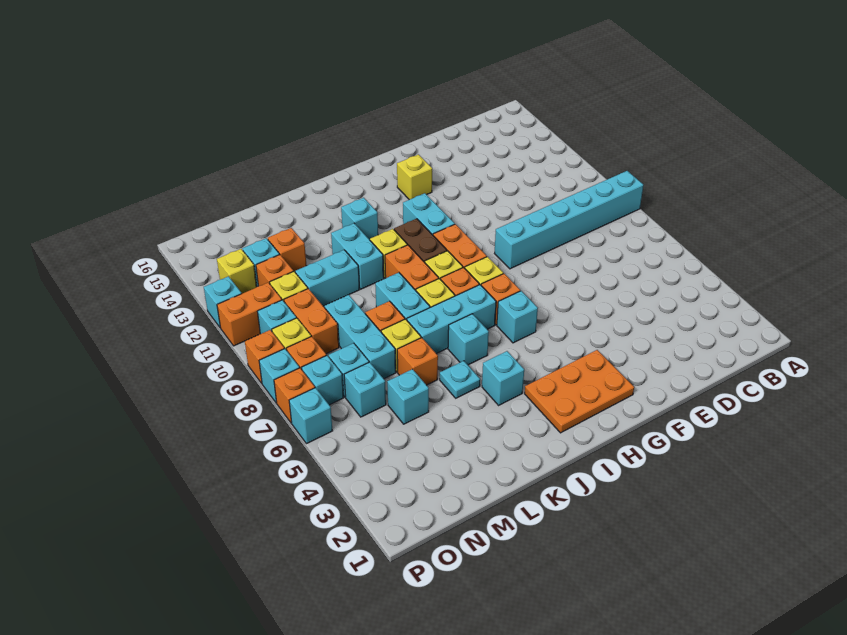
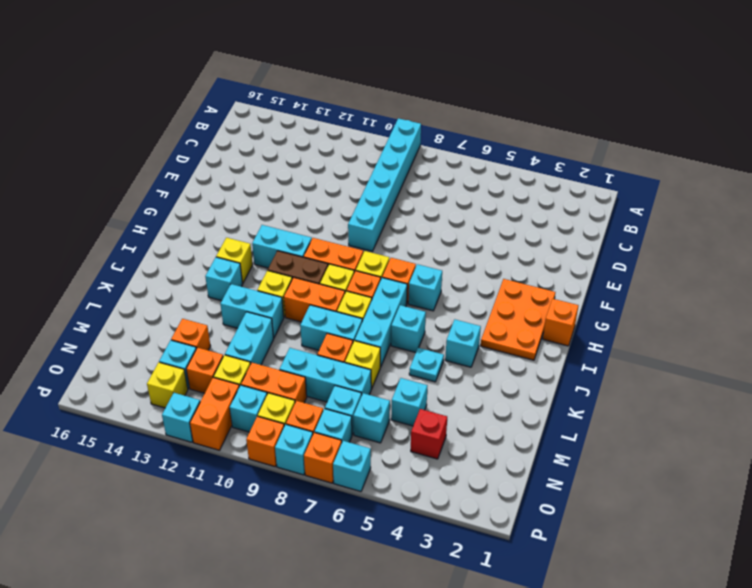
yellow 1x1 brick [397,154,432,200] -> yellow 1x1 brick moved to [216,238,253,283]
orange 1x1 brick [397,338,438,385] -> orange 1x1 brick moved to [543,299,579,346]
none -> red 1x1 brick [411,409,447,459]

